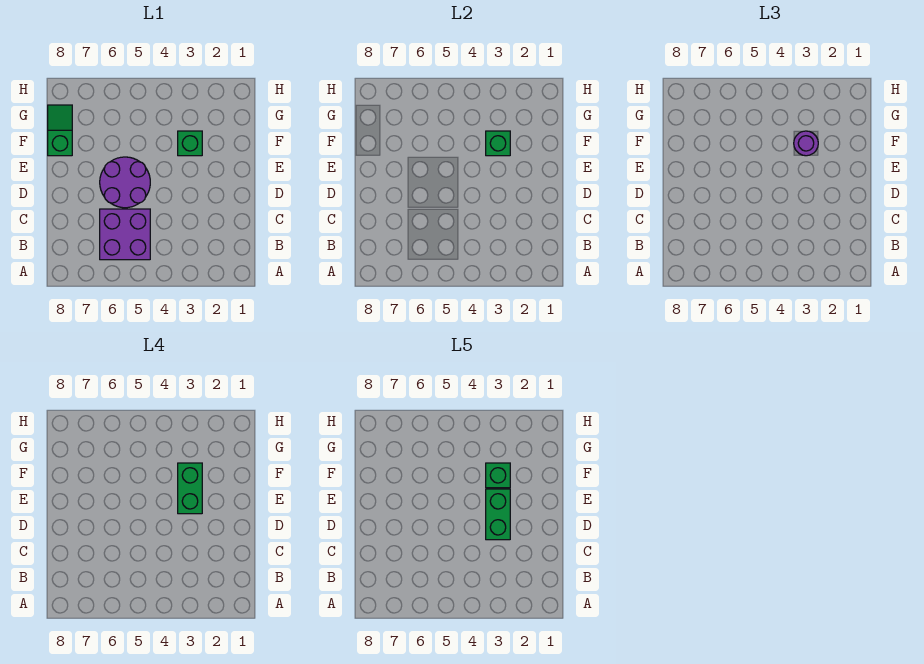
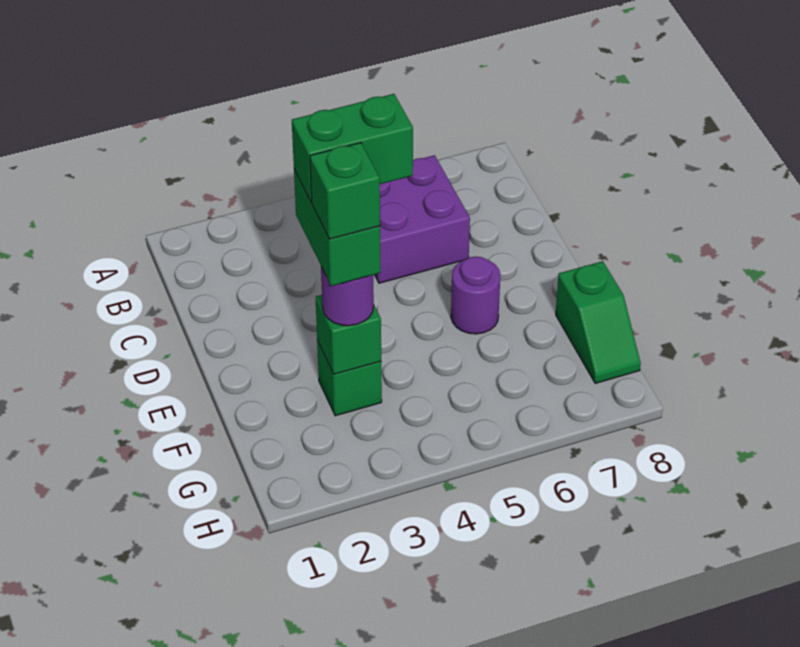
green 1x2 brick [486,489,510,540] -> green 1x2 brick turned to [292,94,413,202]
purple 2x2 round brick [100,157,150,208] -> purple 1x1 round brick [451,257,500,334]

